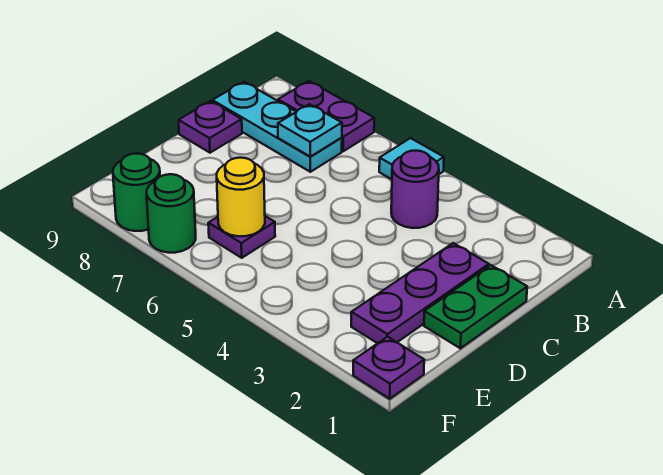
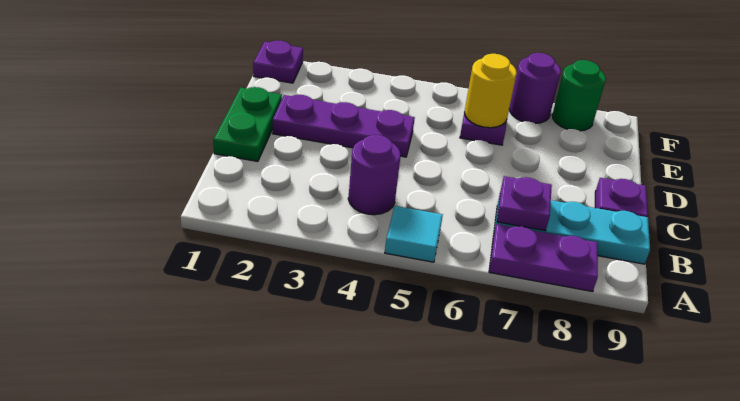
cyan 1x1 plate [278,104,342,157] -> purple 1x1 plate [497,176,552,231]
purple 1x3 plate [351,243,489,343] -> purple 1x3 plate turned to [273,95,415,157]
green 1x1 round brick [147,174,196,253] -> purple 1x1 round brick [509,53,561,124]

